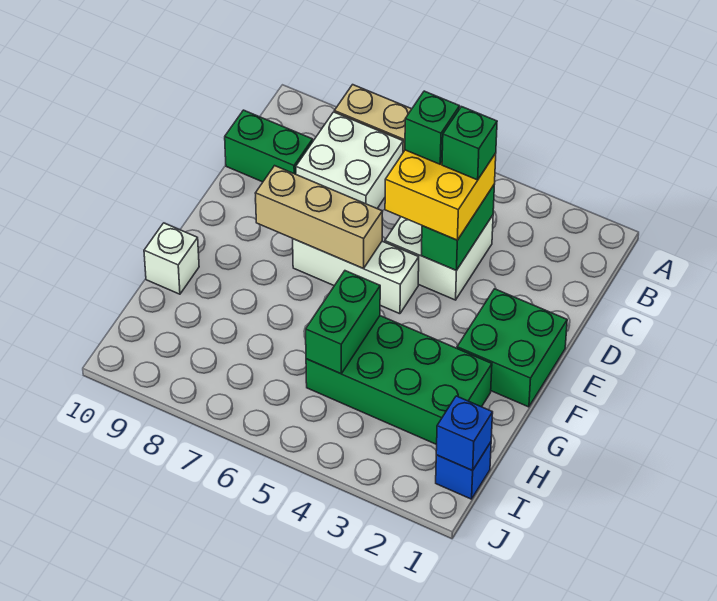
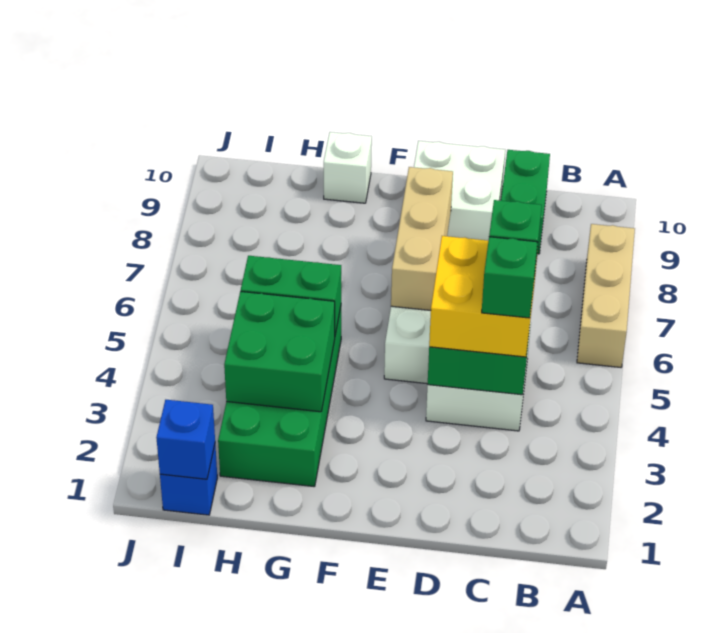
white 2x2 brick [296,112,403,208] -> white 2x2 brick moved to [414,141,505,241]
green 2x2 brick [457,289,567,407] -> green 2x2 brick moved to [224,291,335,412]

